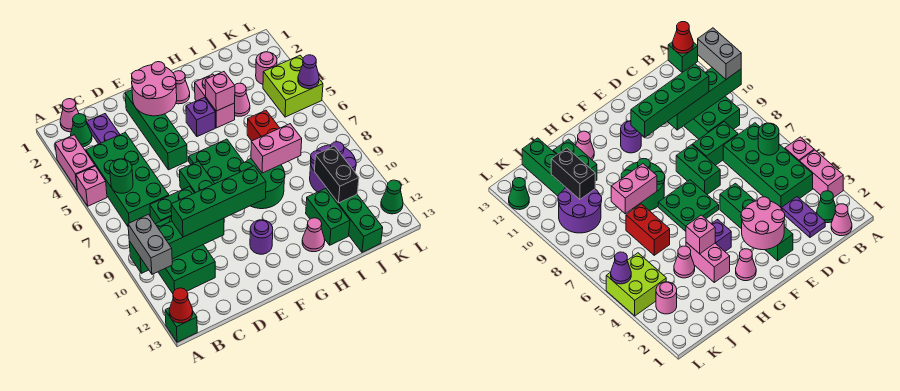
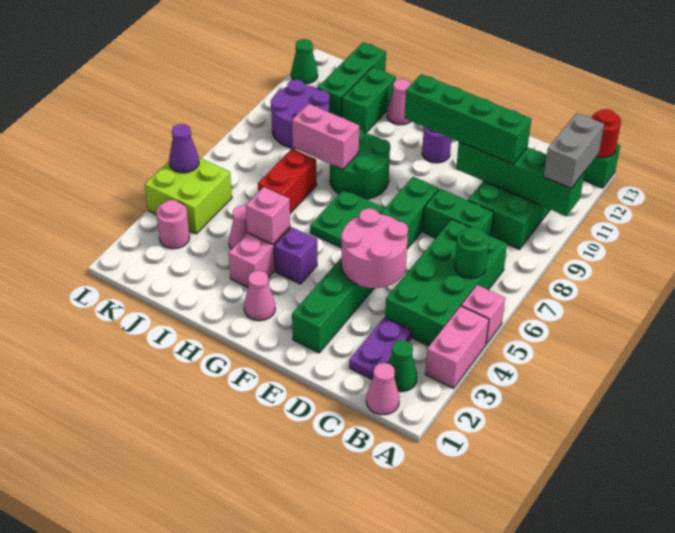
red 1x1 cone [169,288,193,323] -> red 1x1 round brick [592,109,621,158]
pink 2x2 round brick [132,62,177,116] -> pink 2x2 round brick moved to [341,208,408,288]
black 1x2 brick [314,146,359,203] -> none

